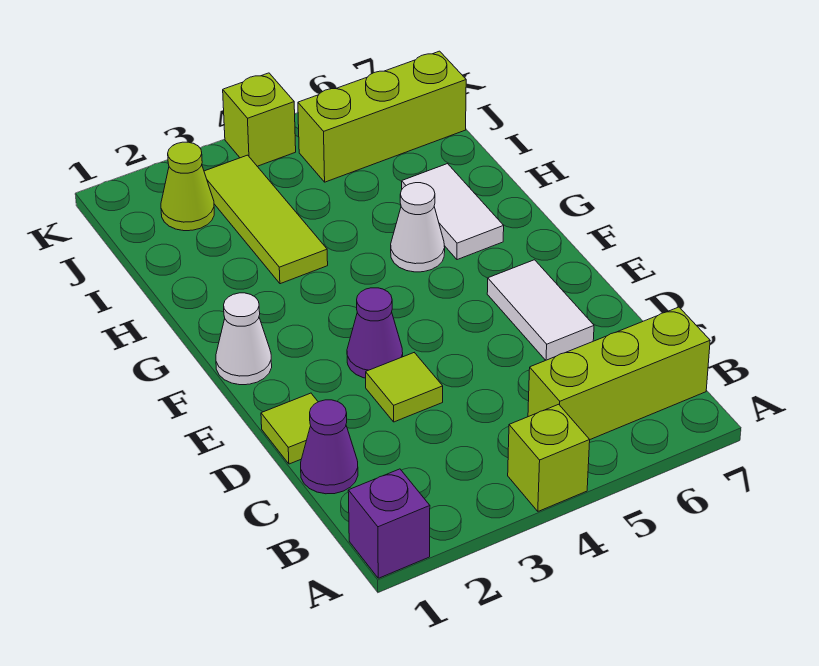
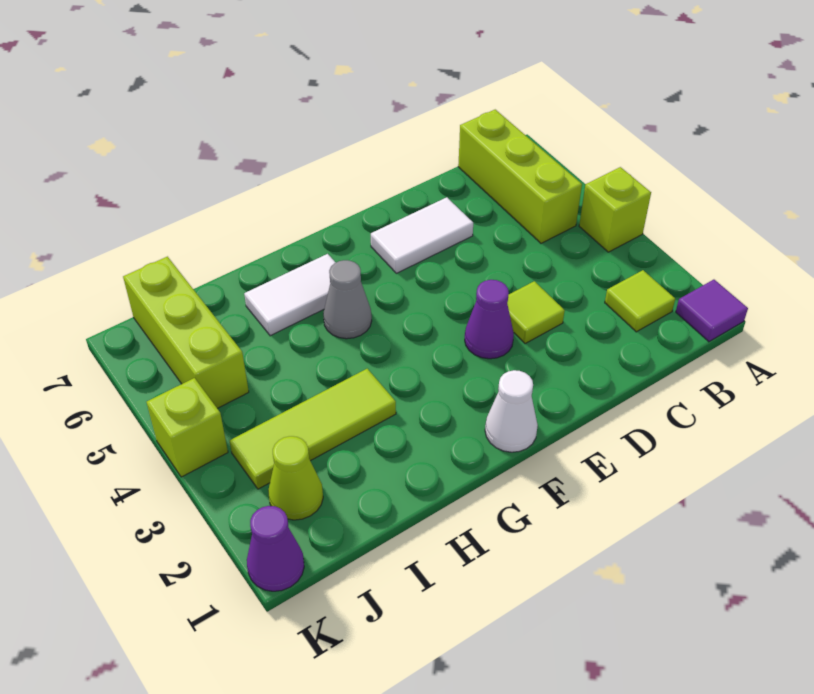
purple 1x1 brick [348,469,430,578] -> purple 1x1 tile [676,280,748,342]
purple 1x1 cone [301,400,358,494] -> purple 1x1 cone moved to [247,506,304,591]
lime 1x1 tile [261,393,318,464] -> lime 1x1 tile moved to [605,270,675,332]
white 1x1 cone [391,183,445,272] -> grey 1x1 cone [323,260,372,339]

